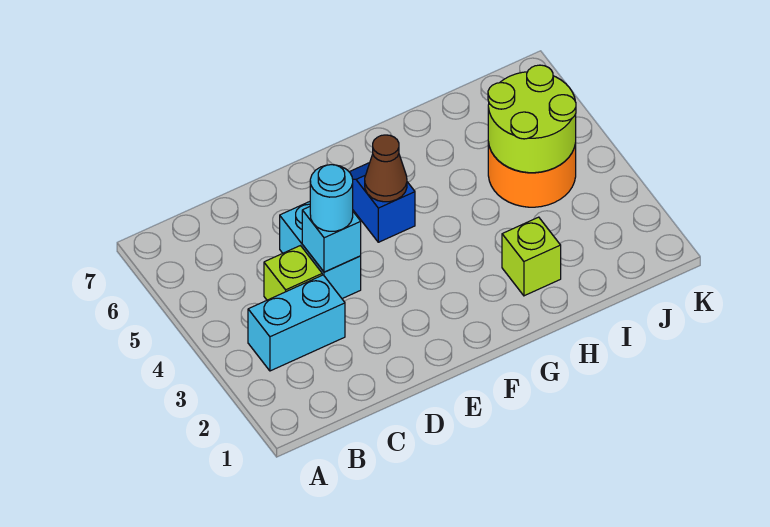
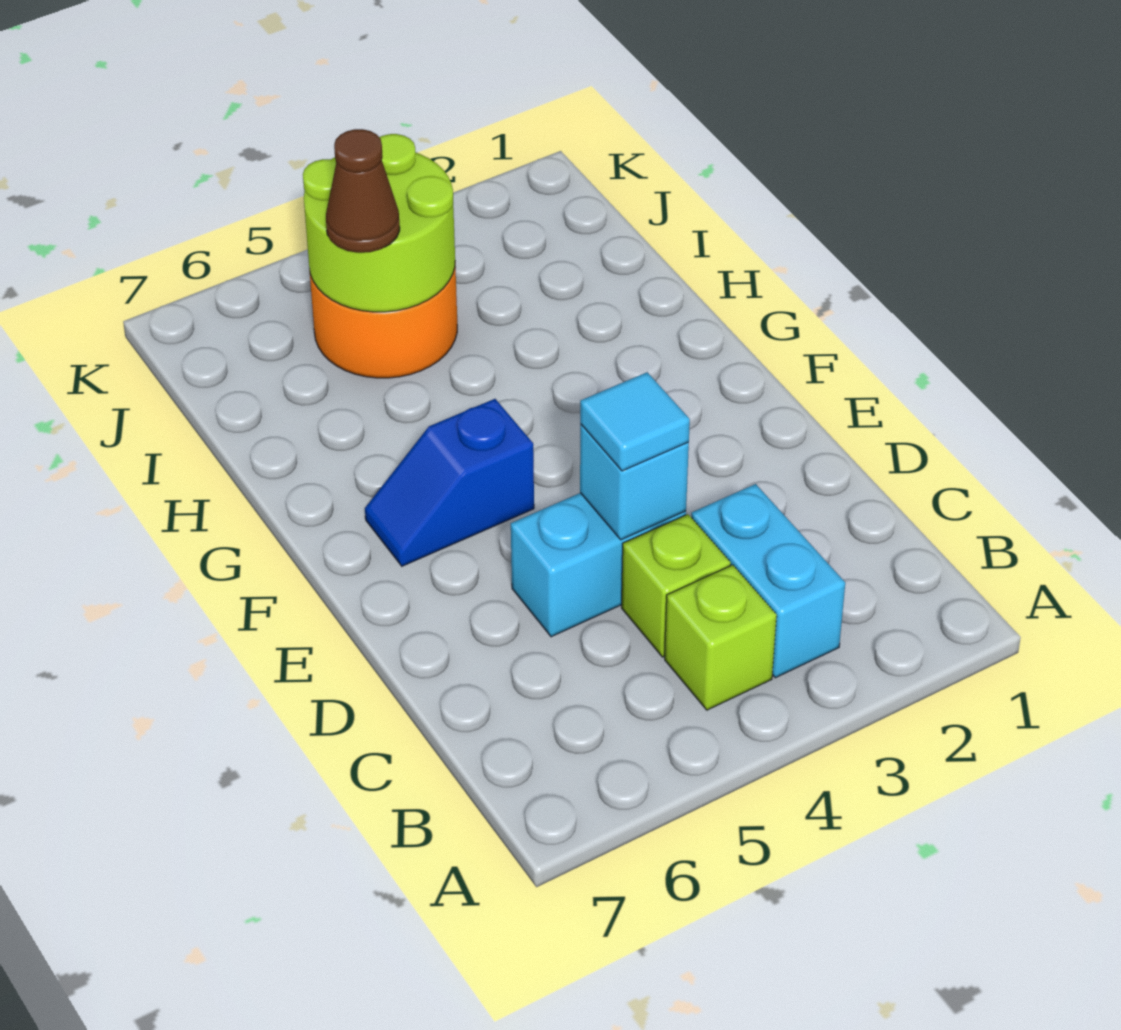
cyan 1x1 round brick [310,165,353,231] -> cyan 1x1 tile [580,372,690,471]
brown 1x1 cone [365,135,407,202] -> brown 1x1 cone moved to [326,129,400,253]
lime 1x1 brick [502,217,561,296] -> lime 1x1 brick moved to [665,565,777,710]

